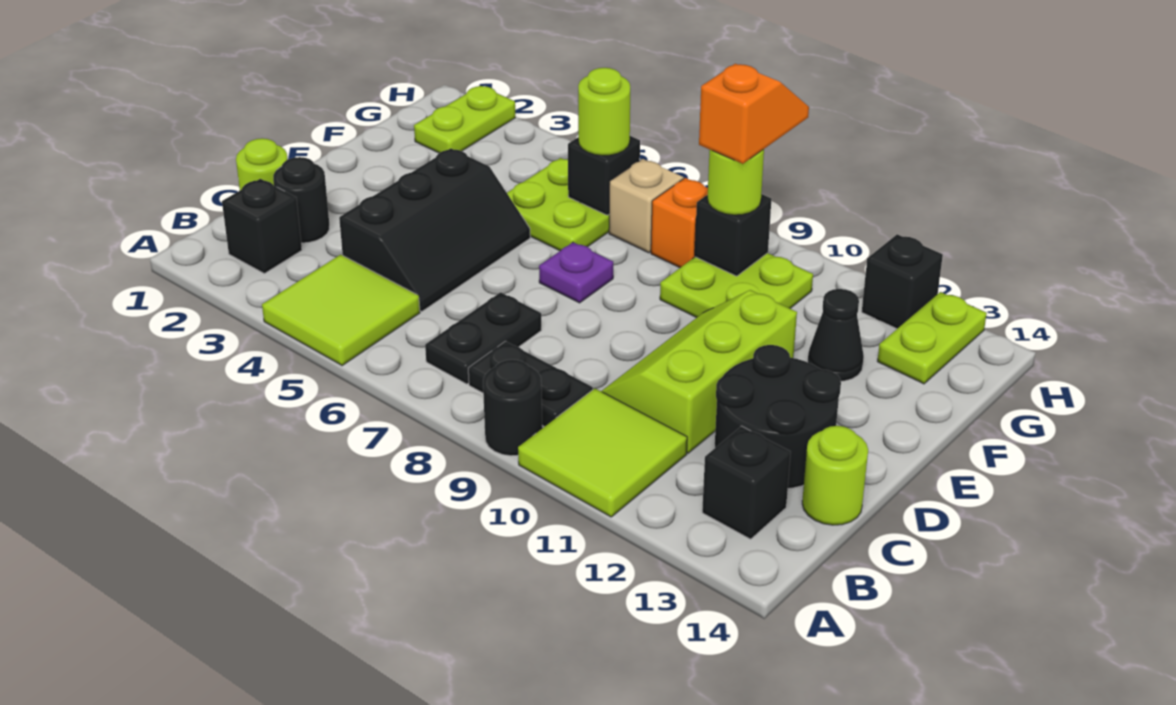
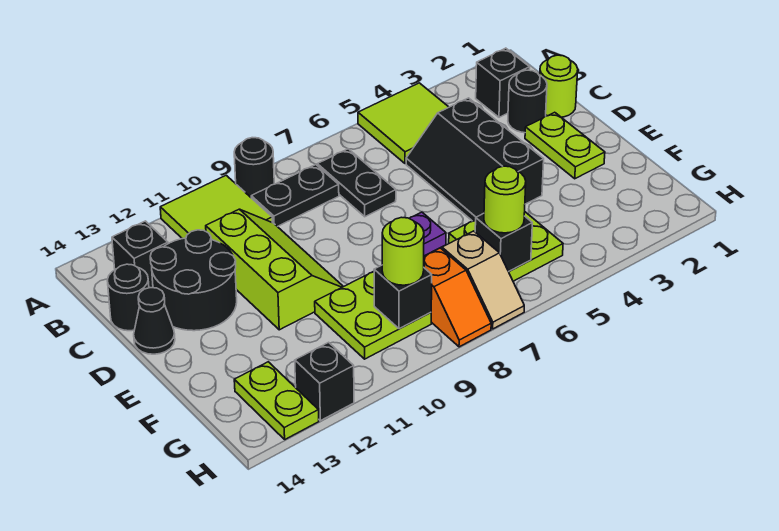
lime 1x1 round brick [802,426,868,525] -> black 1x1 round brick [107,264,149,331]
black 1x1 cone [808,289,864,381] -> black 1x1 cone moved to [134,288,175,354]
lime 1x2 plate [414,86,515,153] -> lime 1x2 plate moved to [525,112,605,179]
orange 1x2 slope [699,64,809,164] -> none

